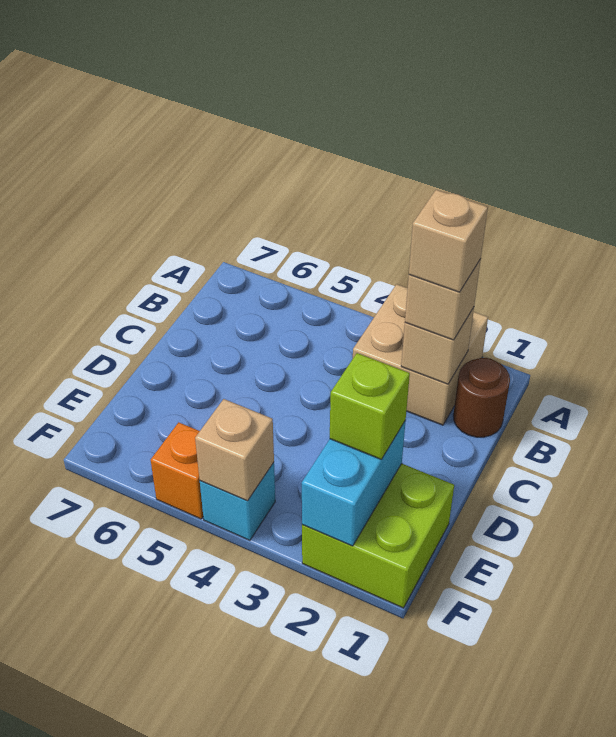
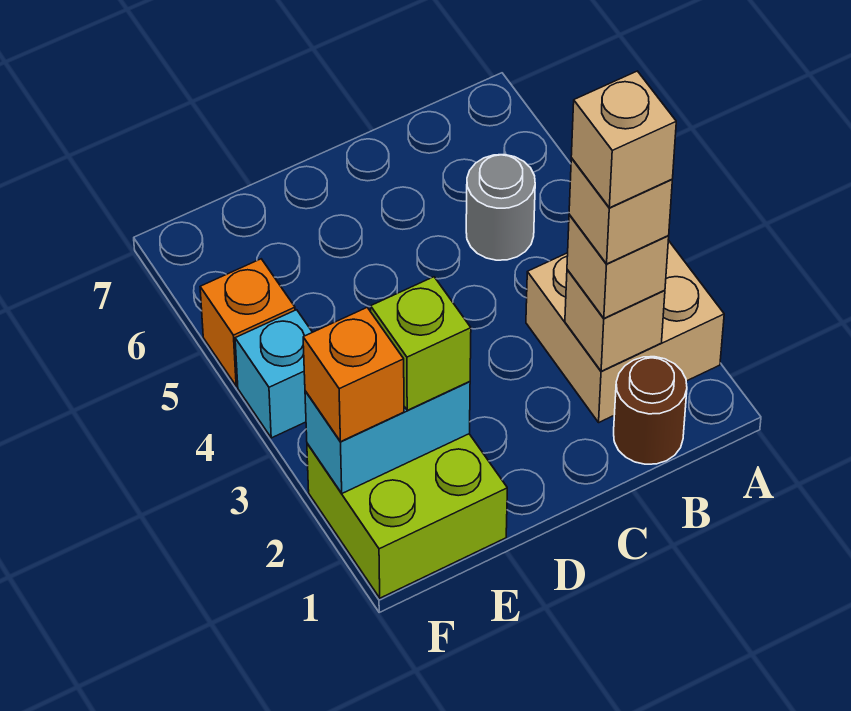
none -> grey 1x1 round brick [466,155,535,260]
none -> orange 1x1 brick [303,308,404,442]
tan 1x1 brick [195,399,274,501] -> tan 1x1 brick moved to [571,71,676,208]

